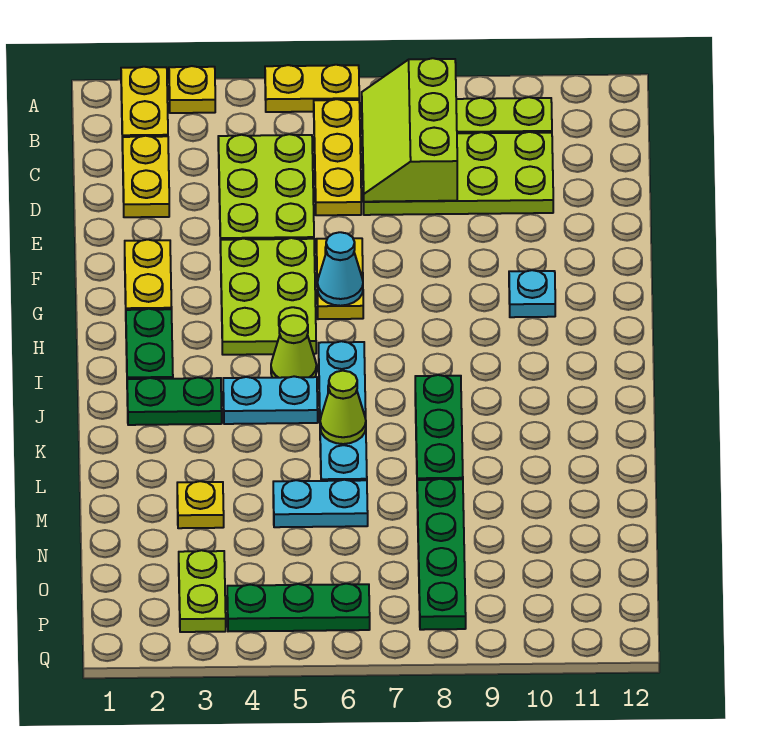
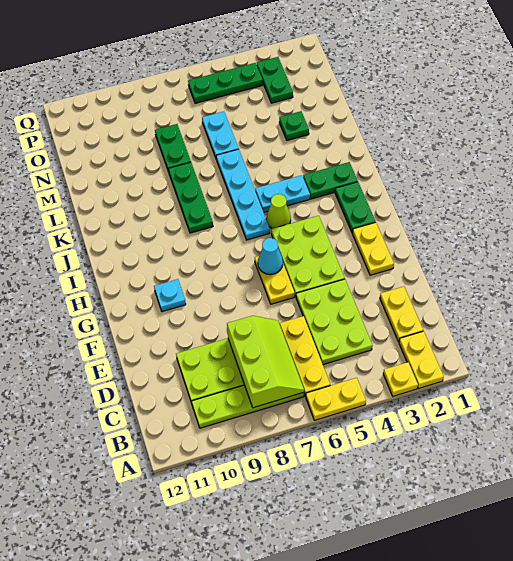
lime 1x1 cone [320,371,366,444] -> none
yellow 1x1 plate [177,481,224,528] -> green 1x1 plate [279,111,309,140]
cyan 1x2 plate [273,480,368,527] -> cyan 1x2 plate turned to [202,111,239,160]
green 1x4 plate [417,479,466,630] -> green 1x2 plate [155,124,191,172]
lime 1x2 plate [179,550,226,632] -> green 1x2 plate [257,57,293,103]

